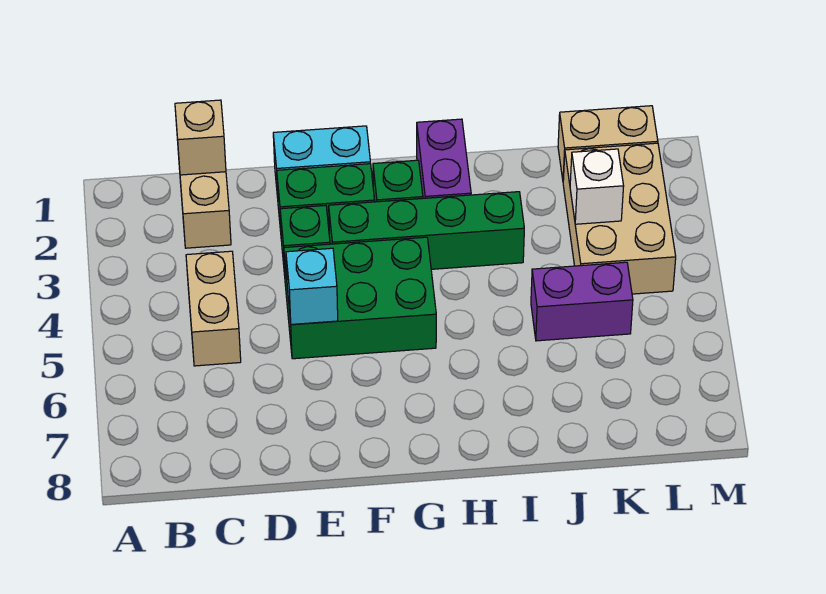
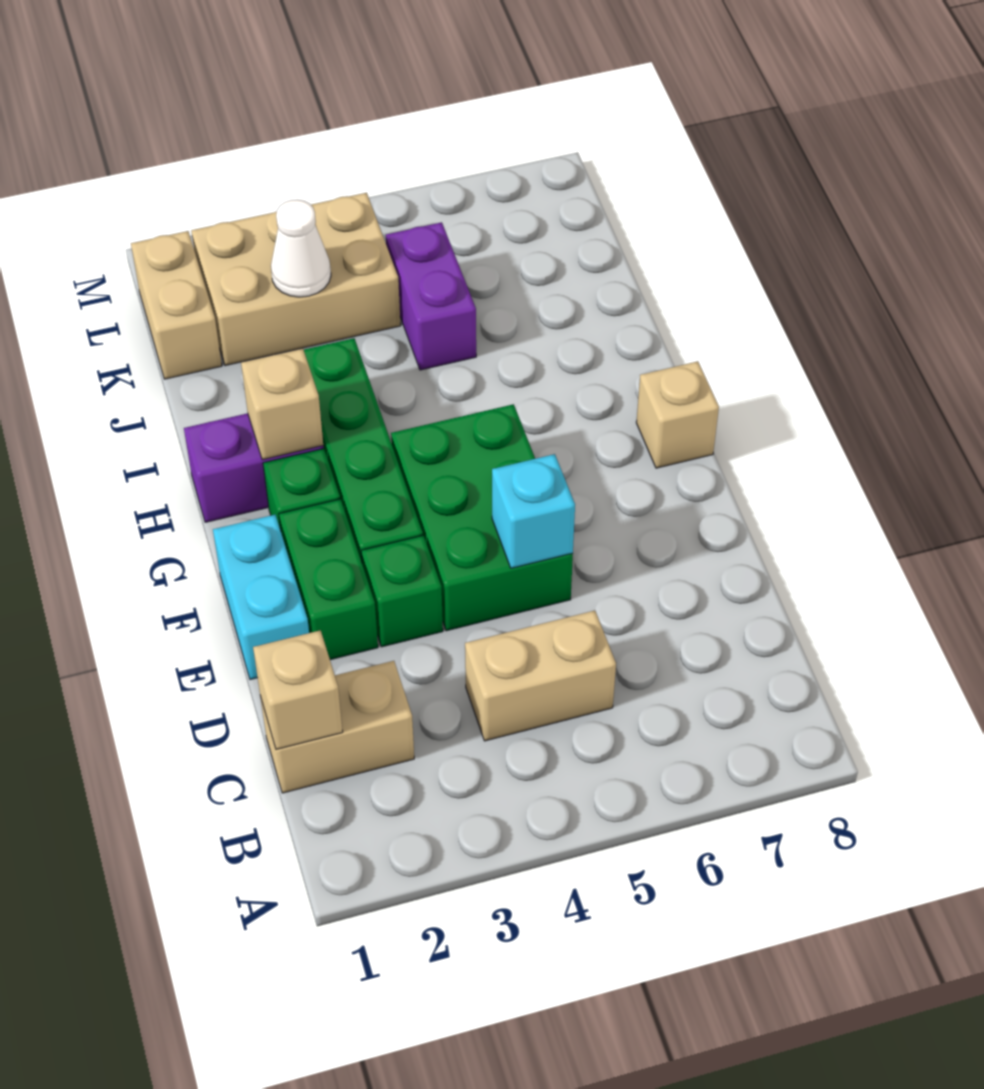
none -> tan 1x1 brick [636,361,719,468]
none -> tan 1x1 brick [241,348,323,460]
white 1x1 brick [570,149,624,224] -> white 1x1 cone [271,200,331,297]

